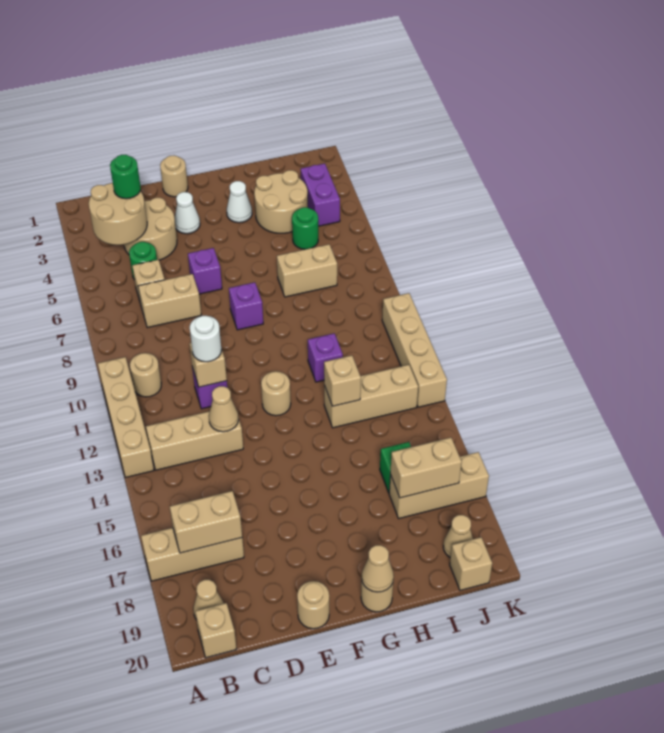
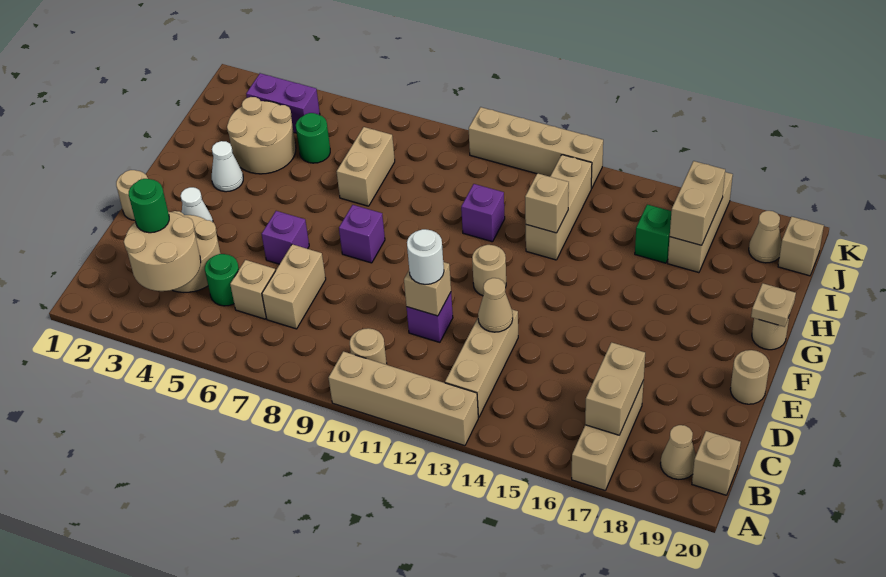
tan 1x1 cone [362,545,394,592] -> tan 1x1 plate [751,283,796,327]

